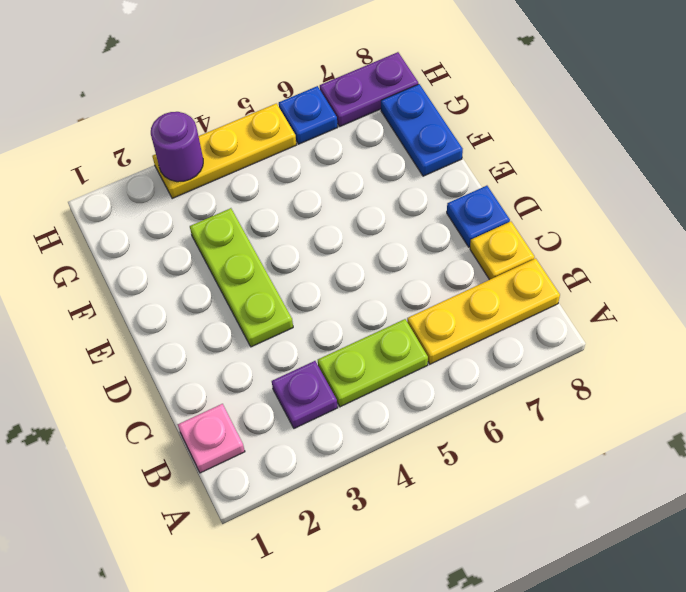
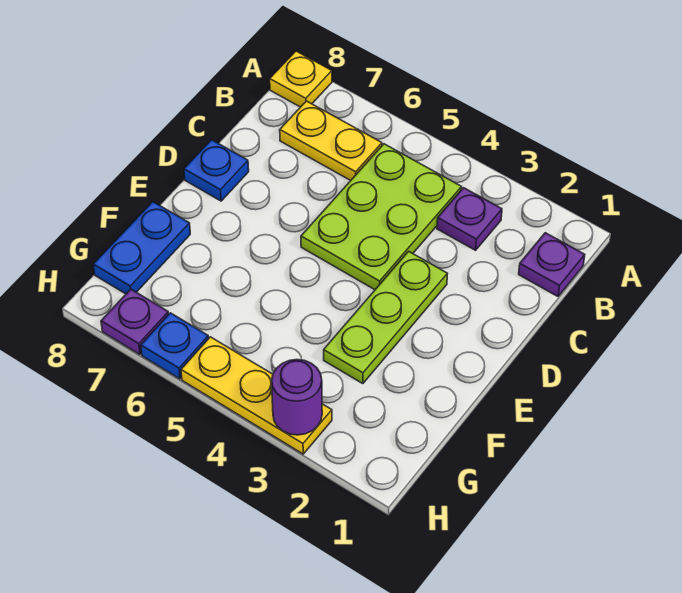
pink 1x1 plate [178,404,245,473] -> purple 1x1 plate [519,233,585,296]
lime 1x2 plate [318,319,428,407] -> lime 2x3 plate [301,144,462,290]
yellow 1x3 plate [407,258,560,364] -> yellow 1x2 plate [280,101,382,181]
yellow 1x1 plate [470,222,535,280] -> yellow 1x1 plate moved to [270,51,332,107]
purple 1x2 plate [320,52,418,126] -> purple 1x1 plate [101,289,169,354]

